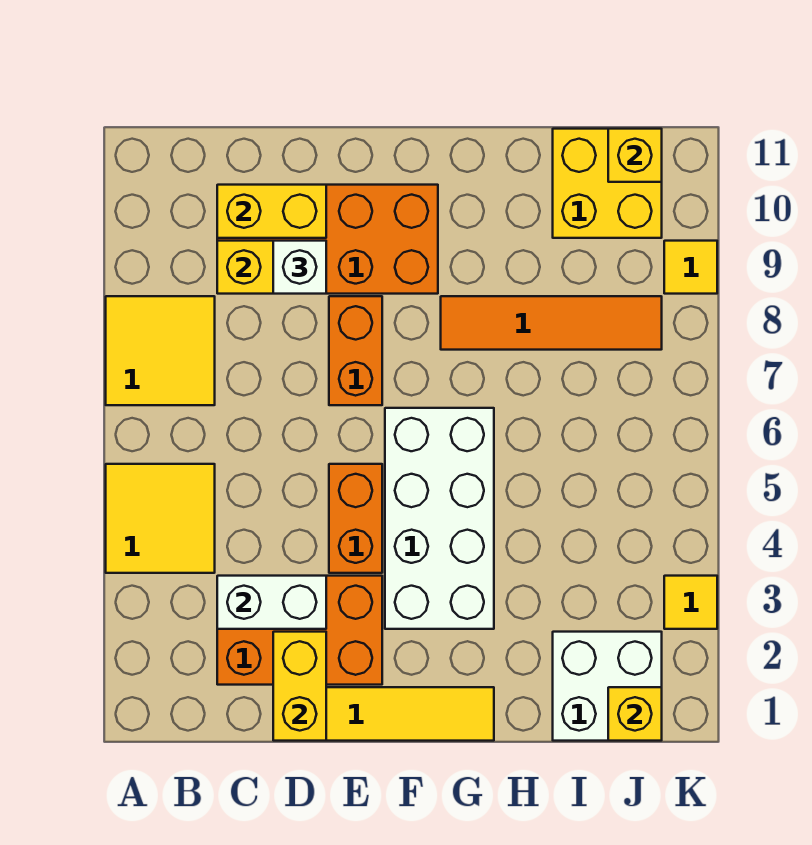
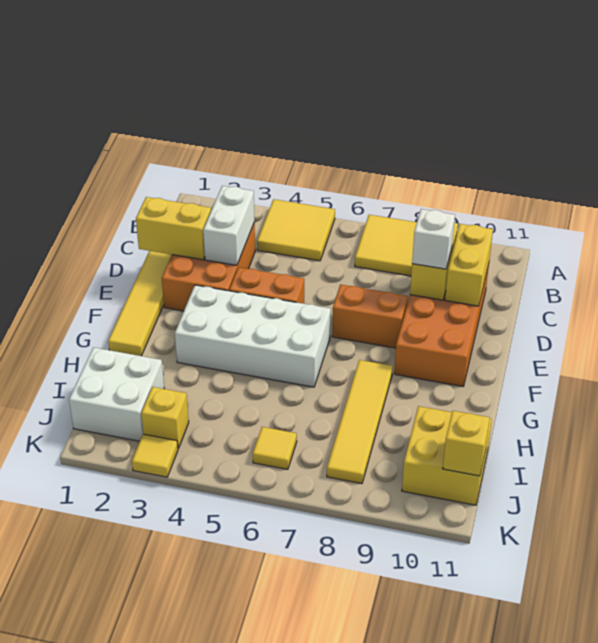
orange 1x4 tile [441,296,662,350] -> yellow 1x4 tile [327,360,393,484]
yellow 1x1 brick [608,687,662,741] -> yellow 1x1 brick moved to [141,387,189,448]
yellow 1x1 tile [664,241,717,294] -> yellow 1x1 tile moved to [253,427,297,469]

